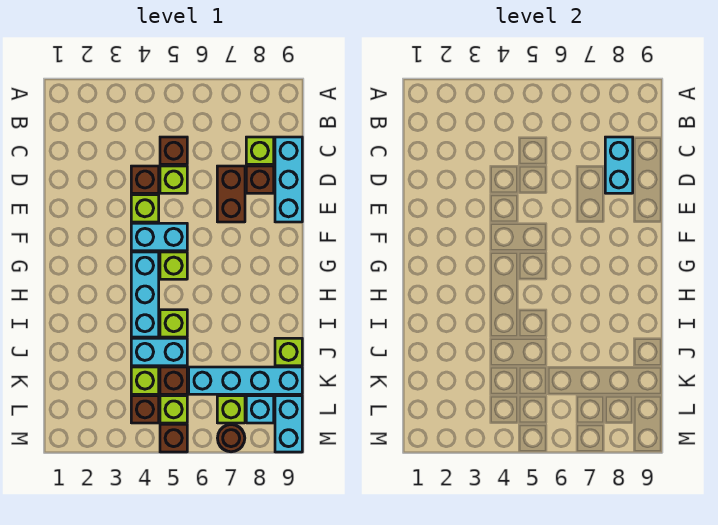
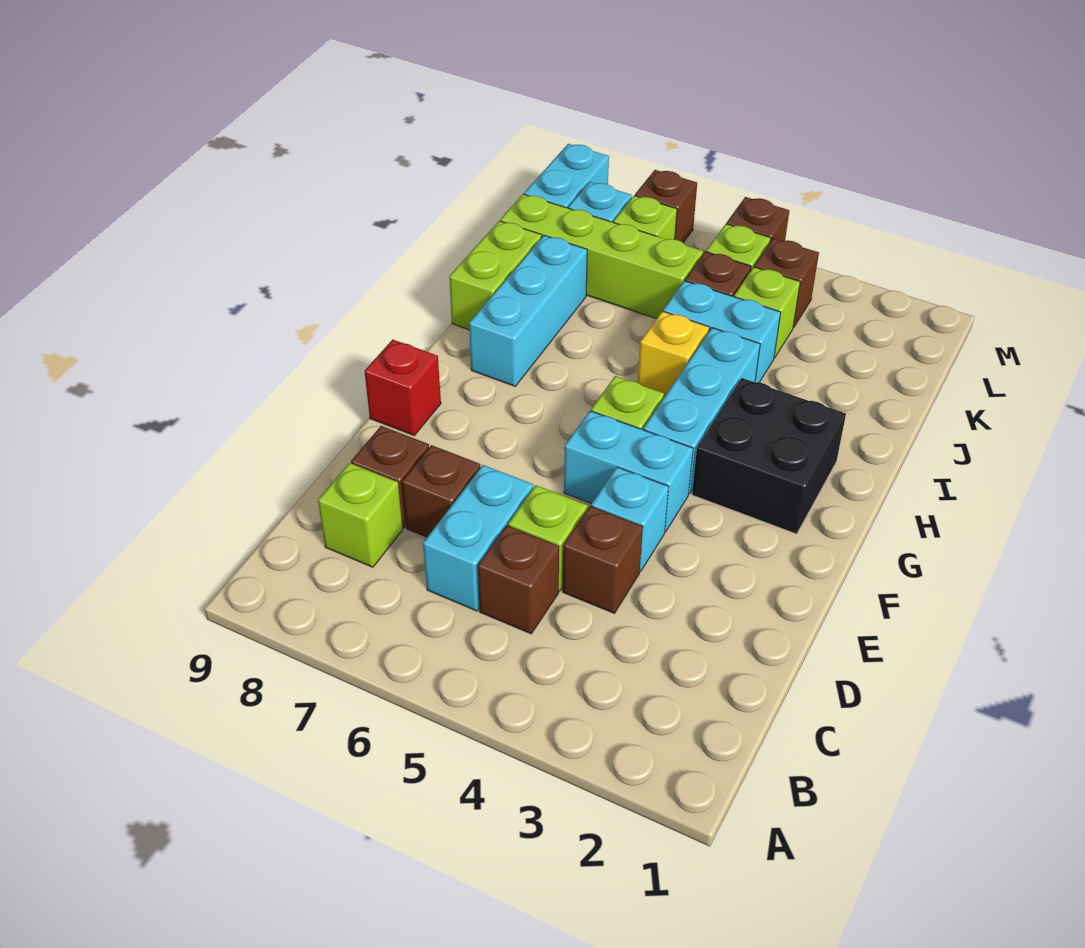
cyan 1x2 brick [605,137,633,193] -> cyan 1x2 brick moved to [423,465,533,611]
cyan 1x3 brick [275,137,302,222] -> cyan 1x3 brick moved to [469,235,587,386]
brown 1x2 brick [217,166,245,222] -> brown 1x1 brick [402,445,481,537]
lime 1x1 brick [131,195,159,222] -> cyan 1x1 brick [591,467,669,572]
none -> red 1x1 brick [365,340,441,435]
none -> black 2x2 brick [692,378,846,534]
lime 1x1 brick [160,310,187,337] -> yellow 1x1 brick [638,311,709,397]
lime 1x1 brick [275,338,302,366] -> lime 1x2 brick [449,221,542,330]
cyan 1x4 brick [189,367,302,394] -> lime 1x4 brick [500,194,703,319]
brown 1x1 round brick [218,425,245,452] -> brown 1x1 brick [635,170,697,243]

